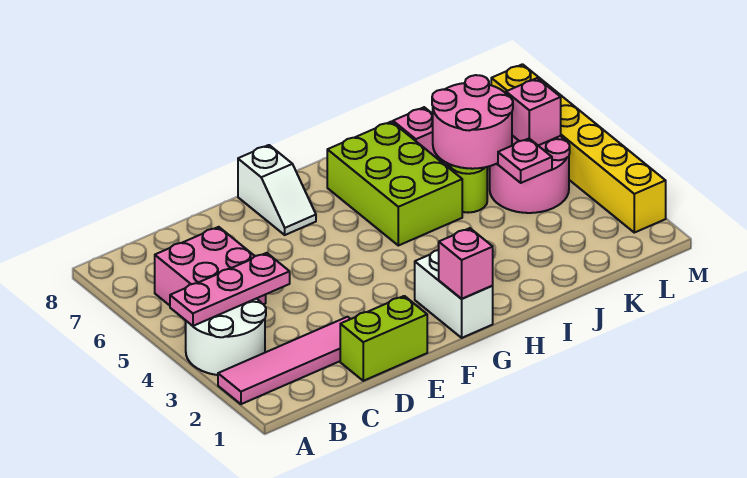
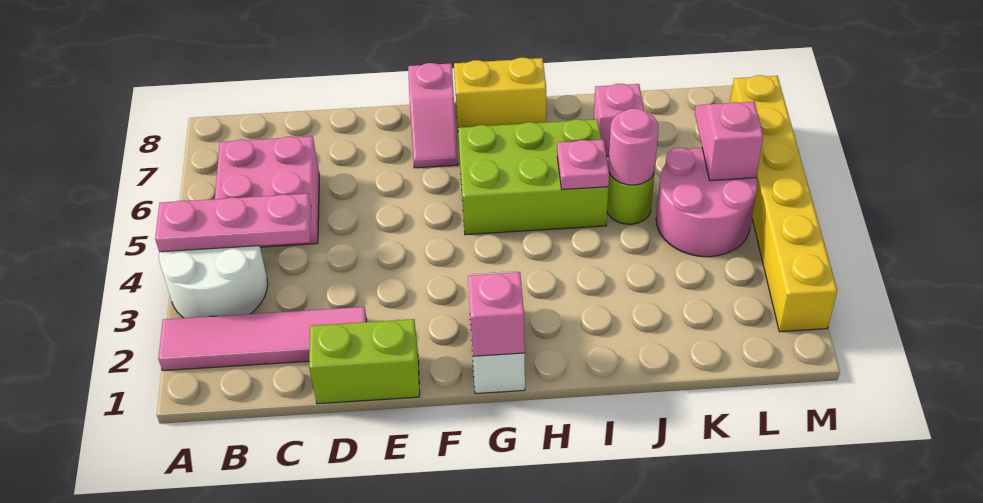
white 1x2 slope [238,145,316,235] -> pink 1x2 slope [408,63,458,168]
none -> yellow 1x2 brick [454,57,546,128]
lime 2x3 brick [327,122,462,246] -> lime 2x3 brick turned to [458,119,608,235]
pink 2x2 round brick [432,75,513,169] -> pink 1x1 round brick [608,108,658,185]
pink 1x1 plate [498,139,552,183] -> pink 1x1 plate moved to [557,140,609,190]

